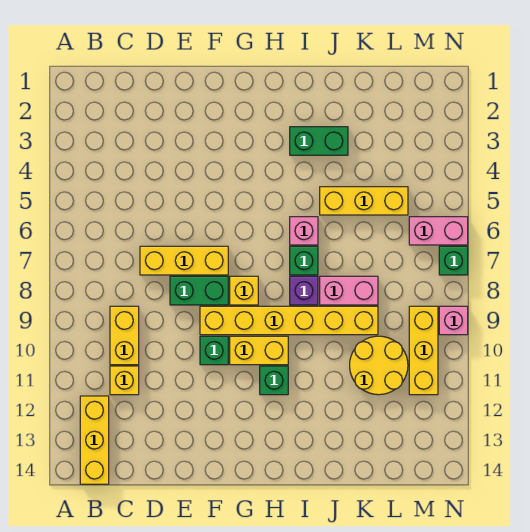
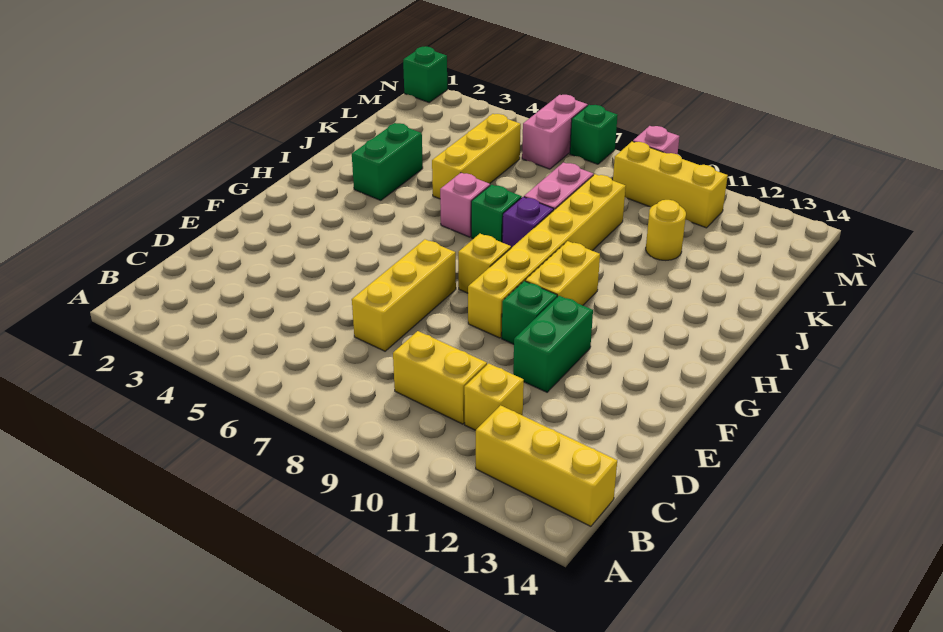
green 1x2 brick [170,276,228,305] -> green 1x2 brick moved to [513,296,593,392]
green 1x1 brick [260,366,288,395] -> green 1x1 brick moved to [403,46,447,102]
yellow 2x2 round brick [350,336,408,395] -> yellow 1x1 round brick [646,200,686,260]

